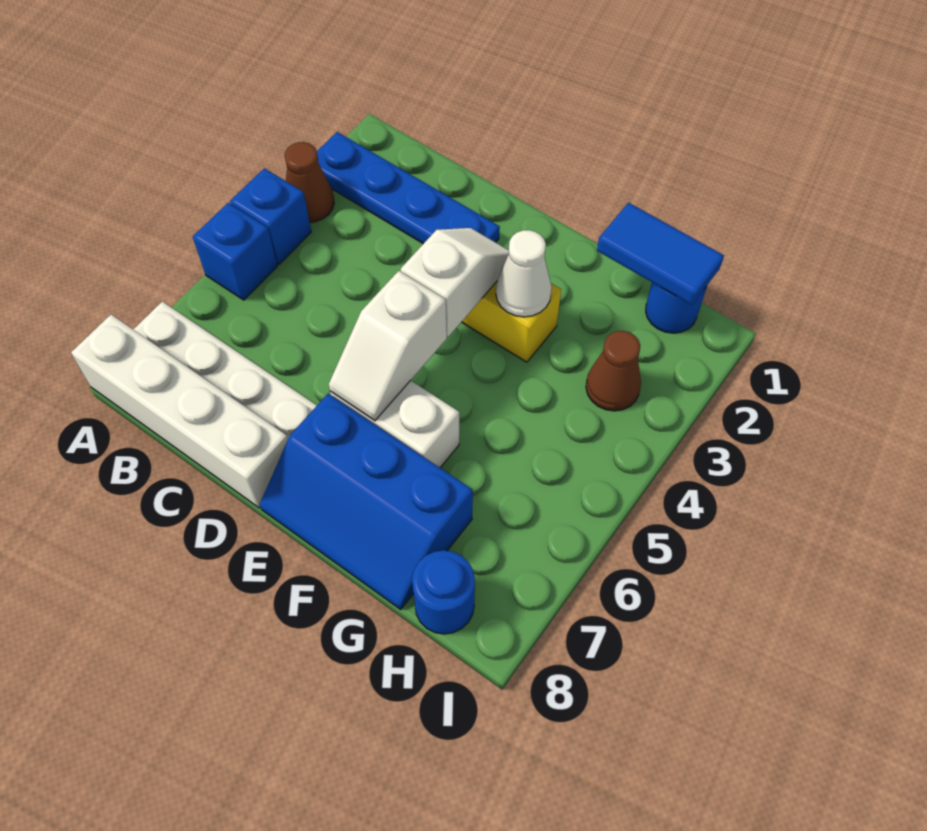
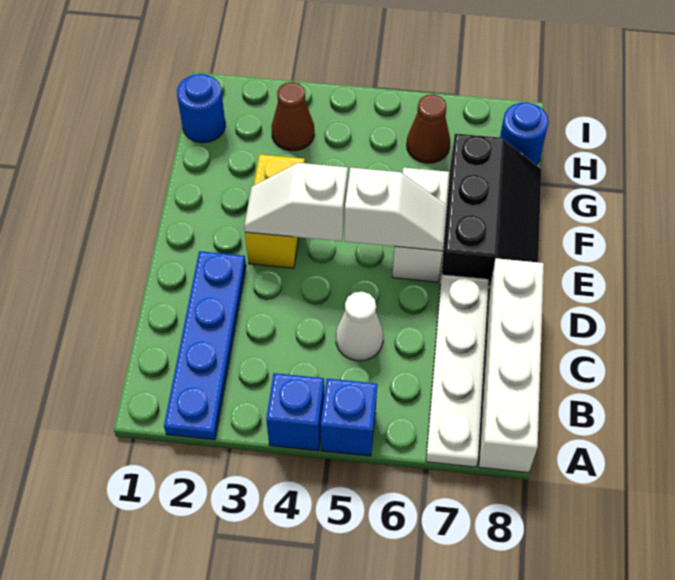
brown 1x1 cone [285,142,334,222] -> brown 1x1 cone moved to [407,94,450,163]
blue 2x3 slope [260,393,473,609] -> black 2x3 slope [441,134,541,287]
white 1x1 cone [496,230,552,317] -> white 1x1 cone moved to [336,292,383,361]
blue 1x2 tile [597,203,724,305] -> none

